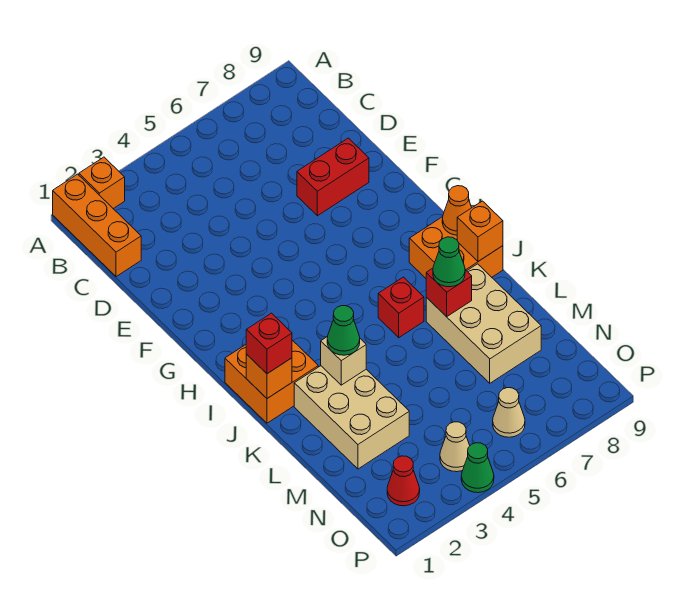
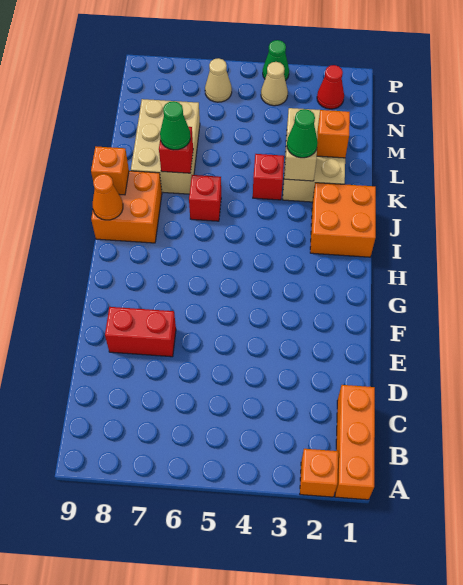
orange 1x1 brick [246,354,292,398] -> orange 1x1 brick moved to [317,110,350,158]
red 1x1 brick [246,313,292,374] -> red 1x1 brick moved to [253,154,284,200]

